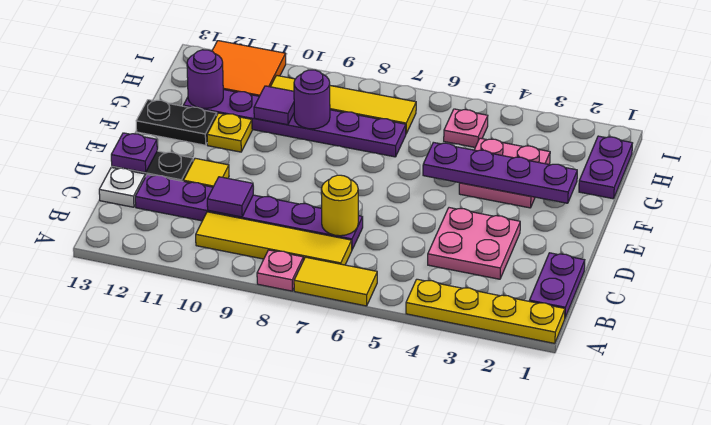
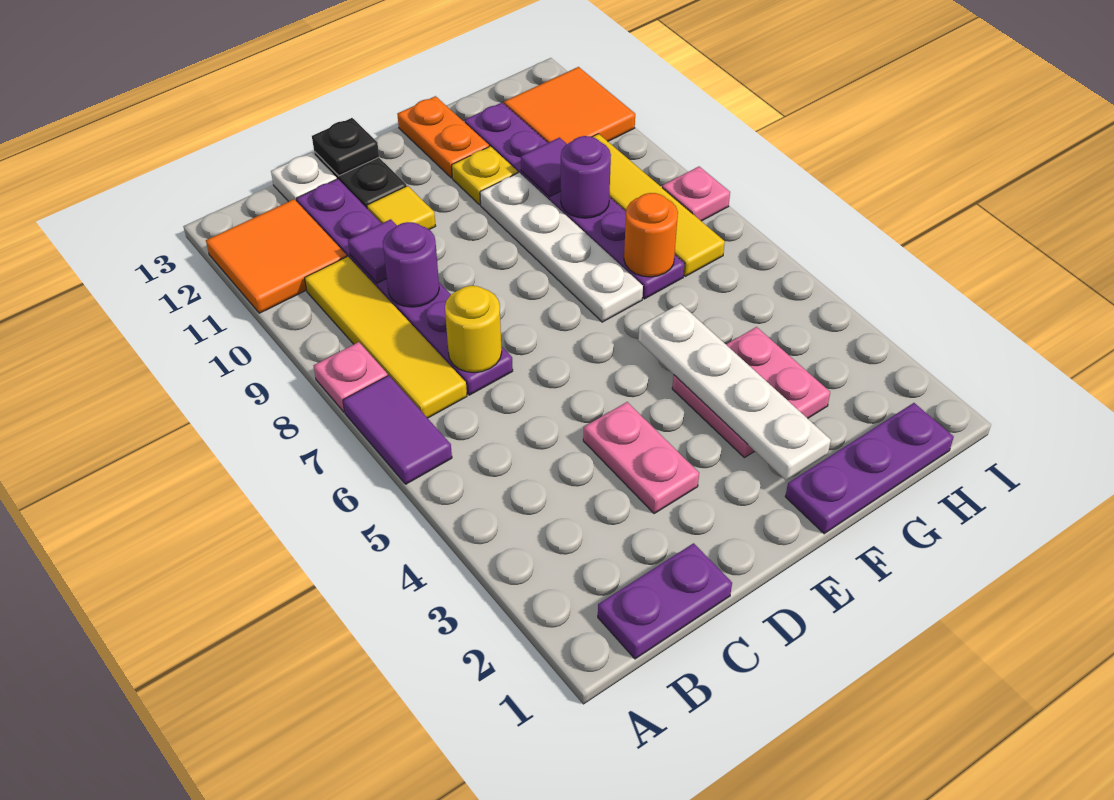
yellow 1x4 plate [406,279,565,343] -> none
yellow 1x2 tile [294,257,377,306] -> purple 1x2 tile [343,375,452,484]
none -> orange 2x2 tile [206,199,347,313]
pink 2x2 plate [428,208,520,279] -> pink 1x2 plate [583,402,699,514]
purple 1x1 plate [111,133,157,172] -> black 1x1 plate [312,118,379,176]
purple 1x4 plate [423,142,577,203] -> white 1x4 plate [638,303,831,480]
none -> white 1x4 plate [480,173,643,322]
black 1x2 plate [136,100,217,145] -> orange 1x2 plate [397,96,489,178]
purple 1x2 plate [579,136,632,199] -> purple 1x3 plate [785,403,954,534]
none -> orange 1x1 round brick [624,193,678,277]
purple 1x1 round brick [187,50,223,108] -> purple 1x1 round brick moved to [383,222,439,307]
pink 1x1 plate [444,109,488,147] -> pink 1x1 plate moved to [662,167,730,221]

